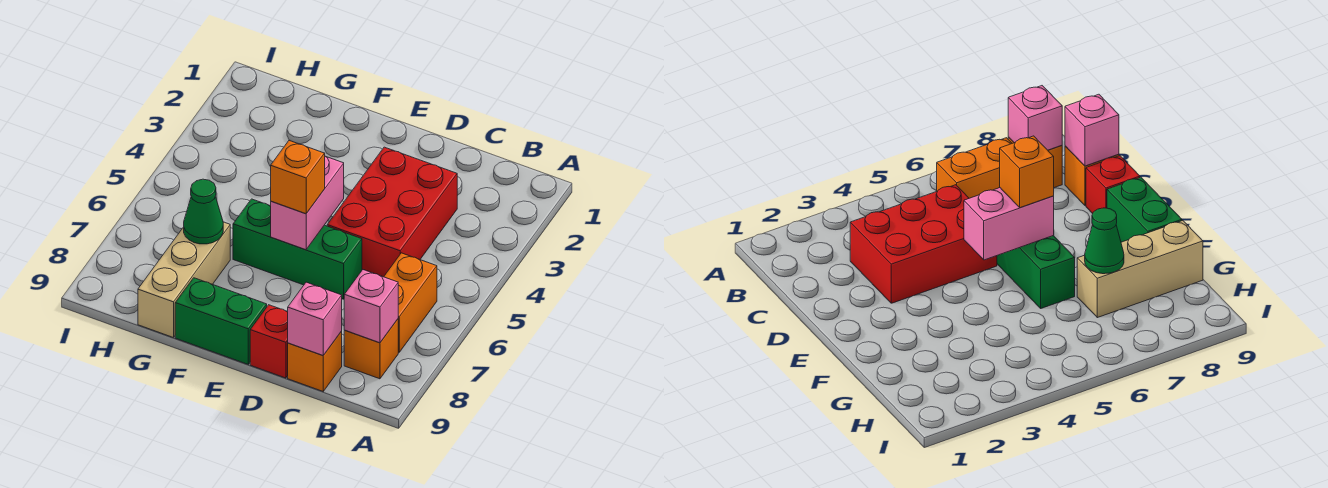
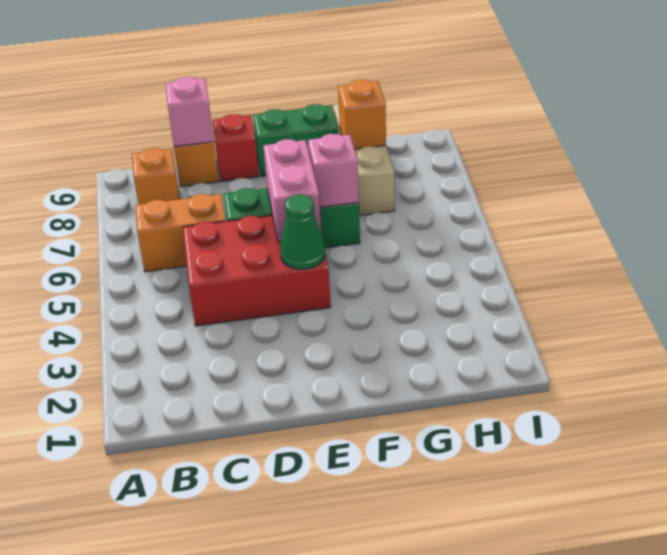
orange 1x2 brick [384,253,437,352] -> orange 1x2 brick turned to [135,194,225,272]
pink 1x1 brick [344,270,398,343] -> pink 1x1 brick moved to [308,134,359,207]
red 2x3 brick [327,147,457,277] -> red 2x3 brick turned to [183,215,331,326]
orange 1x1 brick [271,141,325,214] -> orange 1x1 brick moved to [338,80,386,149]
green 1x1 cone [184,179,223,244] -> green 1x1 cone moved to [280,194,325,269]

